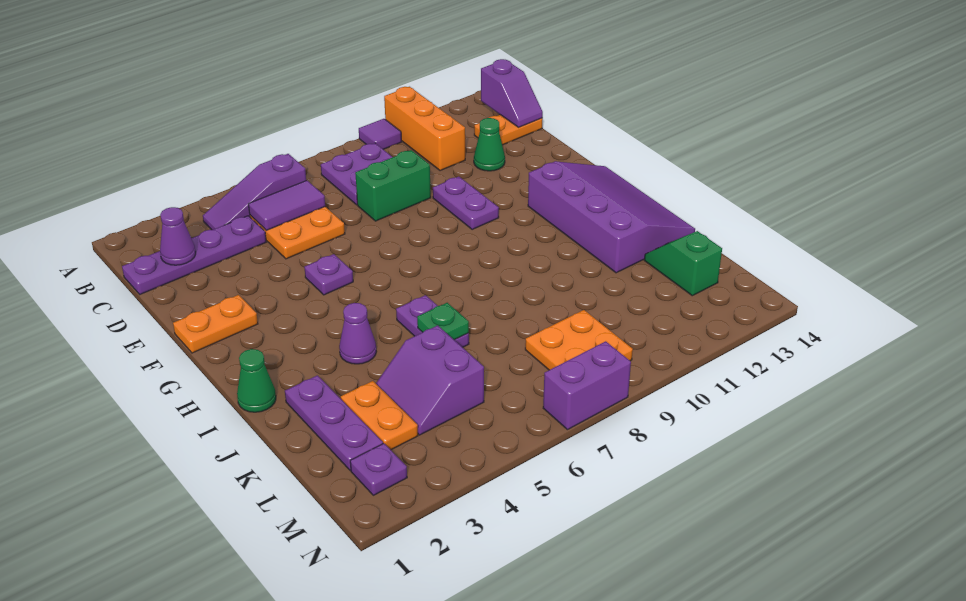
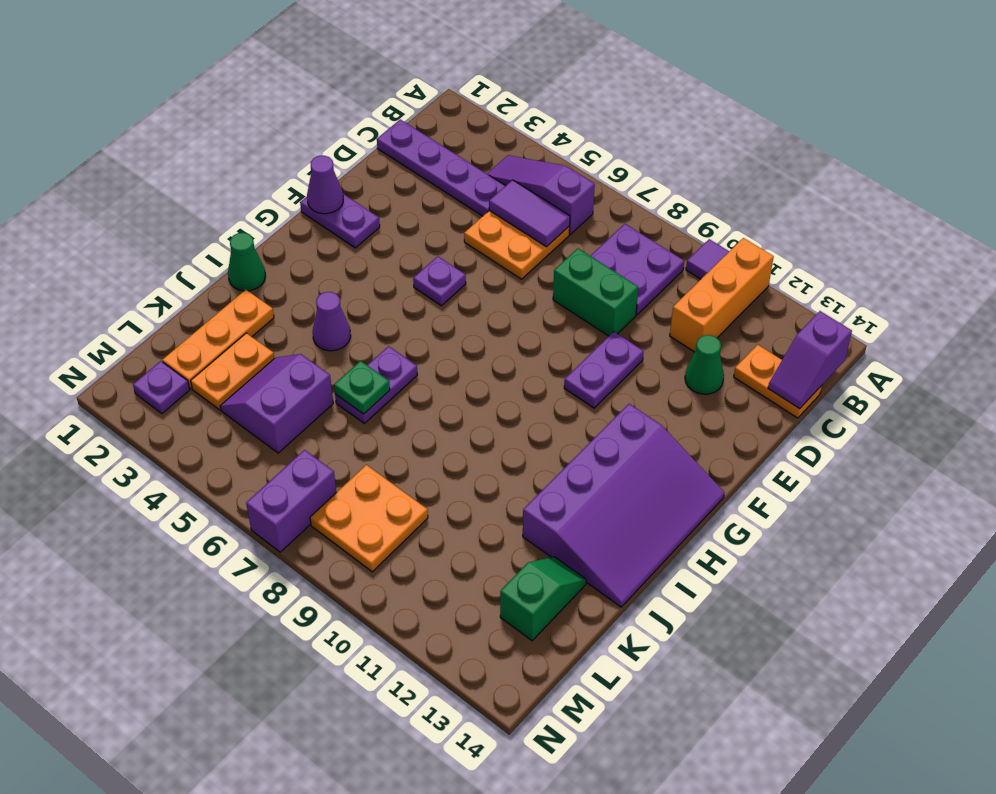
purple 1x1 cone [160,207,196,265] -> purple 1x1 cone moved to [307,156,343,214]
orange 1x2 plate [173,295,258,353] -> purple 1x2 plate [300,194,380,248]
purple 1x3 plate [285,375,383,471] -> orange 1x3 plate [162,290,274,389]
purple 1x2 brick [543,341,631,430] -> purple 1x2 brick turned to [246,450,336,552]

